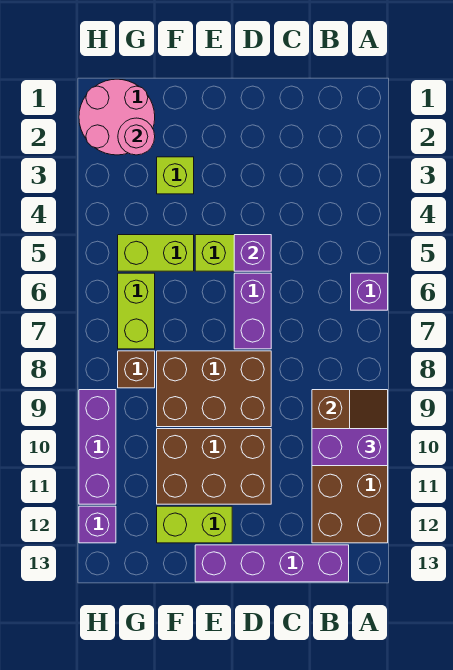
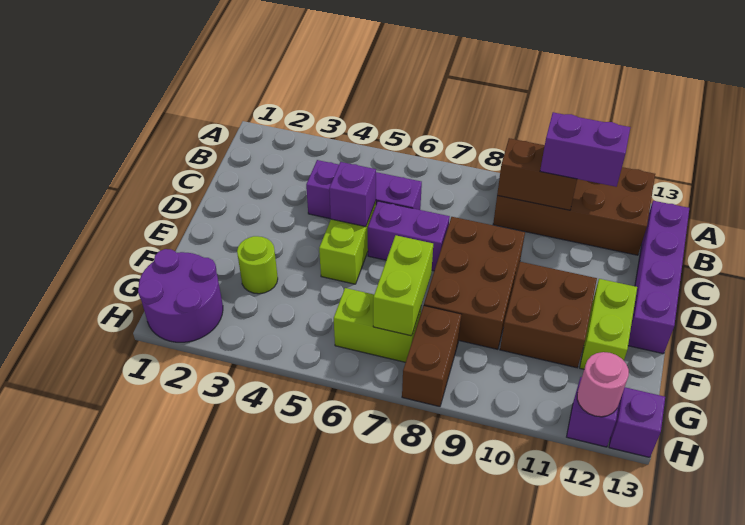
purple 1x1 brick [351,273,388,310] -> purple 1x1 brick moved to [609,387,665,457]
purple 1x2 brick [312,429,388,466] -> purple 1x2 brick turned to [540,112,630,187]
brown 2x3 brick [157,429,271,504] -> brown 2x2 brick [500,262,597,368]
lime 1x1 brick [157,157,194,194] -> lime 1x1 round brick [237,236,278,294]
lime 1x2 brick [118,235,194,271] -> lime 1x2 brick moved to [373,235,433,336]
pink 2x2 round brick [79,79,155,155] -> purple 2x2 round brick [138,249,223,342]
pink 1x1 round brick [118,118,155,155] -> pink 1x1 round brick moved to [577,352,629,417]
brown 1x1 brick [118,351,155,388] -> brown 1x2 brick [402,306,461,407]
purple 1x3 brick [79,390,116,504] -> purple 1x3 brick moved to [306,160,422,219]

